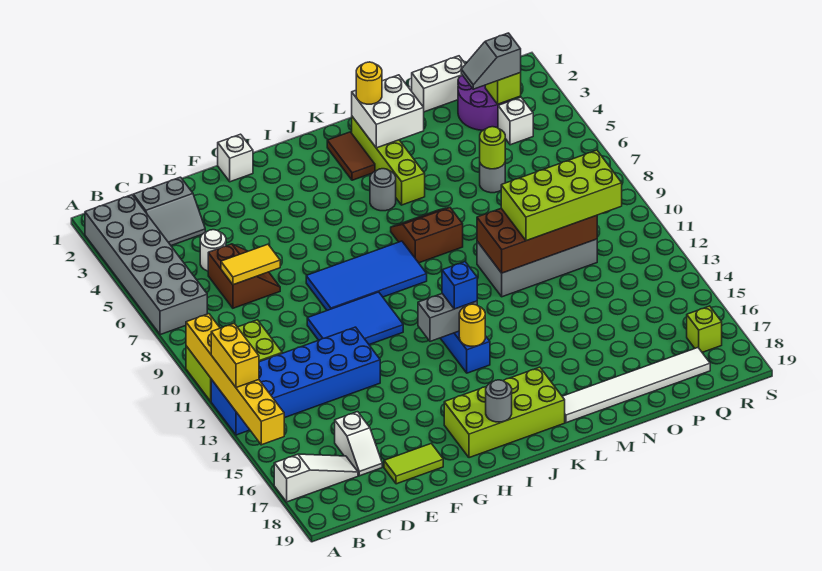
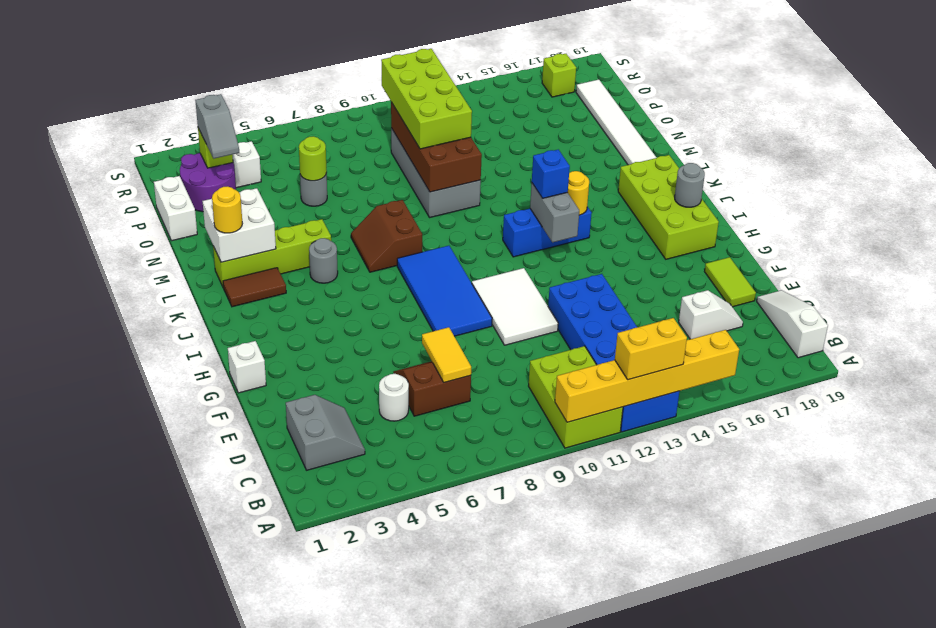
grey 2x6 brick [85,195,207,335] -> none
white 1x3 slope [274,454,358,502] -> white 1x3 slope moved to [757,290,828,358]
blue 2x3 tile [307,292,403,345] -> white 2x3 tile [472,268,558,345]

